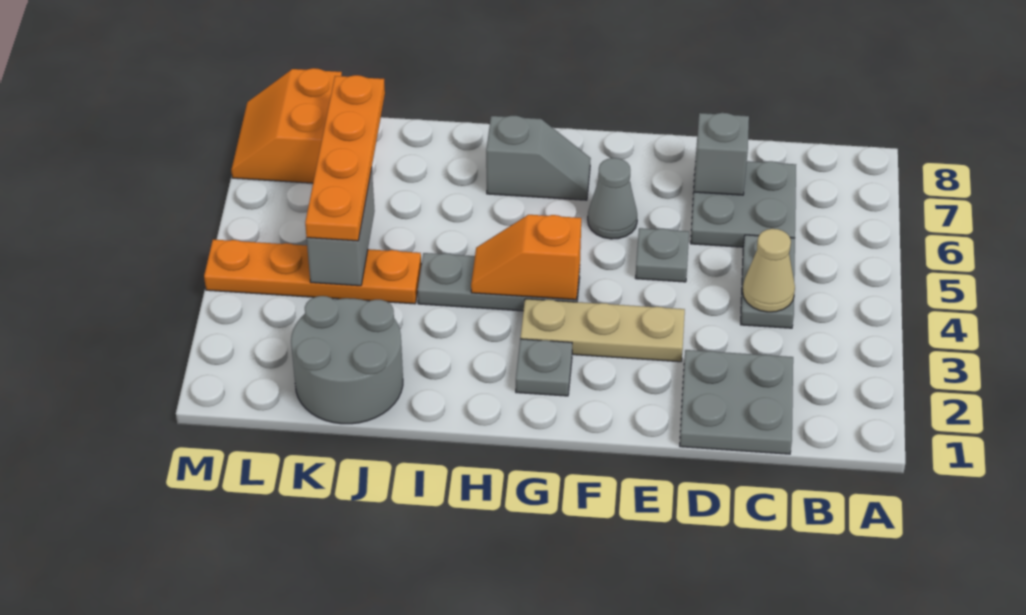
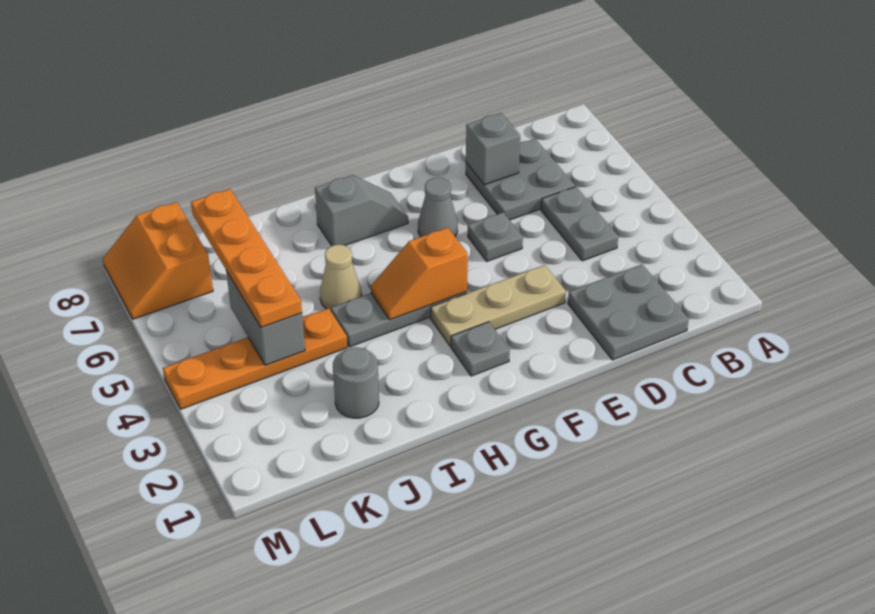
tan 1x1 cone [743,229,795,312] -> tan 1x1 cone moved to [320,245,362,311]
grey 2x2 round brick [291,296,403,424] -> grey 1x1 round brick [333,347,379,418]

